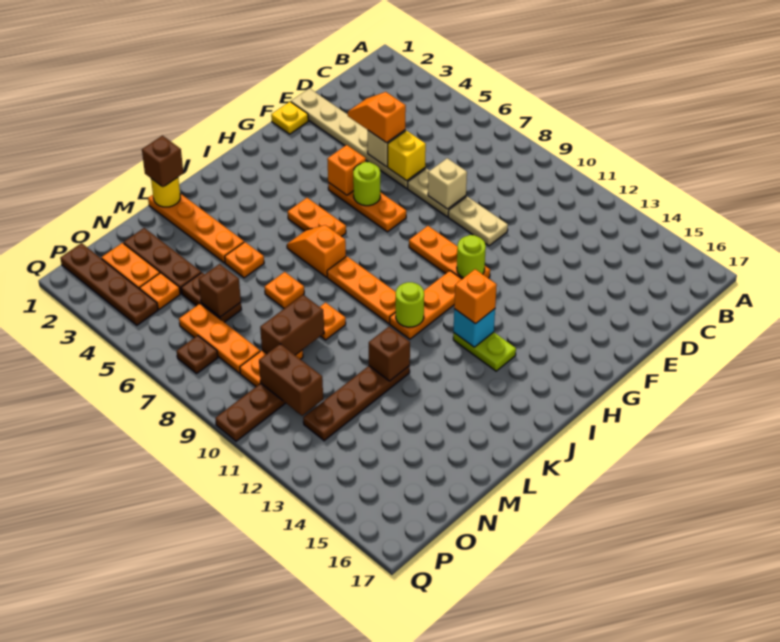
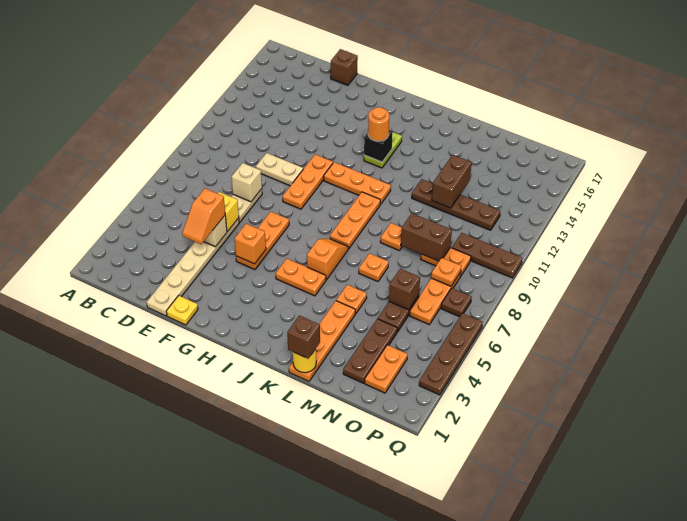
tan 1x2 plate [448,197,508,246] -> tan 1x2 plate turned to [256,153,303,186]
lime 1x1 round brick [353,162,380,206] -> none
lime 1x1 round brick [457,235,486,278] -> none
orange 1x2 plate [288,198,346,237] -> orange 1x2 plate turned to [276,259,326,296]
cyan 1x1 brick [454,309,495,347] -> black 1x1 brick [364,130,393,162]
orange 1x1 brick [454,269,497,324] -> orange 1x1 round brick [368,107,389,141]
orange 1x2 slope [287,225,346,277] -> orange 1x2 slope turned to [307,239,348,280]
lime 1x1 round brick [396,282,424,327] -> none
brown 1x1 brick [369,327,410,381] -> brown 1x1 brick moved to [331,49,358,85]
orange 1x1 plate [140,273,180,310] -> orange 1x1 plate moved to [431,258,461,286]
brown 1x2 brick [259,344,323,416] -> brown 1x2 brick moved to [432,155,472,208]
brown 1x4 plate [60,243,158,325] -> brown 1x4 plate moved to [419,313,483,395]

